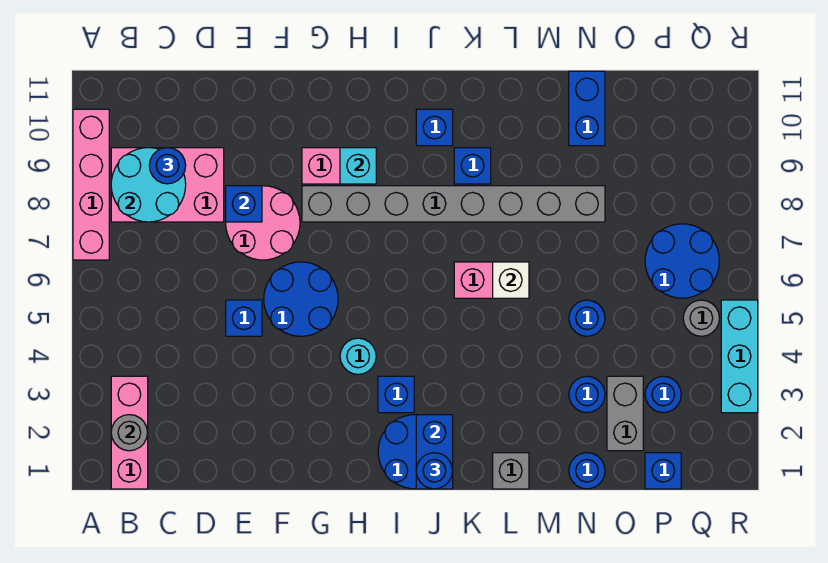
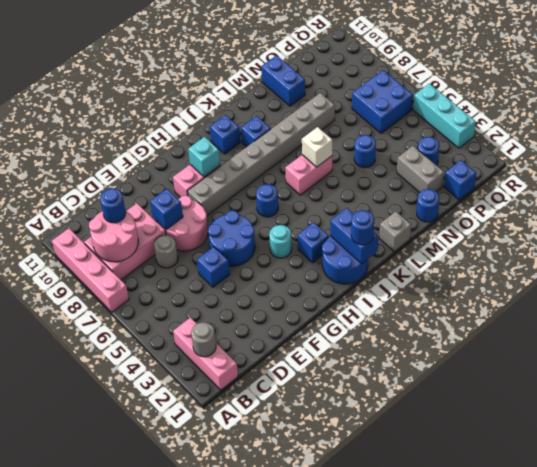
cyan 2x2 round brick [111,148,186,222] -> pink 2x2 round brick [89,211,138,262]
blue 1x1 round brick [569,376,605,413] -> blue 1x1 round brick moved to [256,184,278,217]
blue 2x2 round brick [645,224,719,298] -> blue 2x2 brick [352,70,413,133]
grey 1x1 round brick [683,300,719,336] -> grey 1x1 round brick moved to [154,235,178,268]

